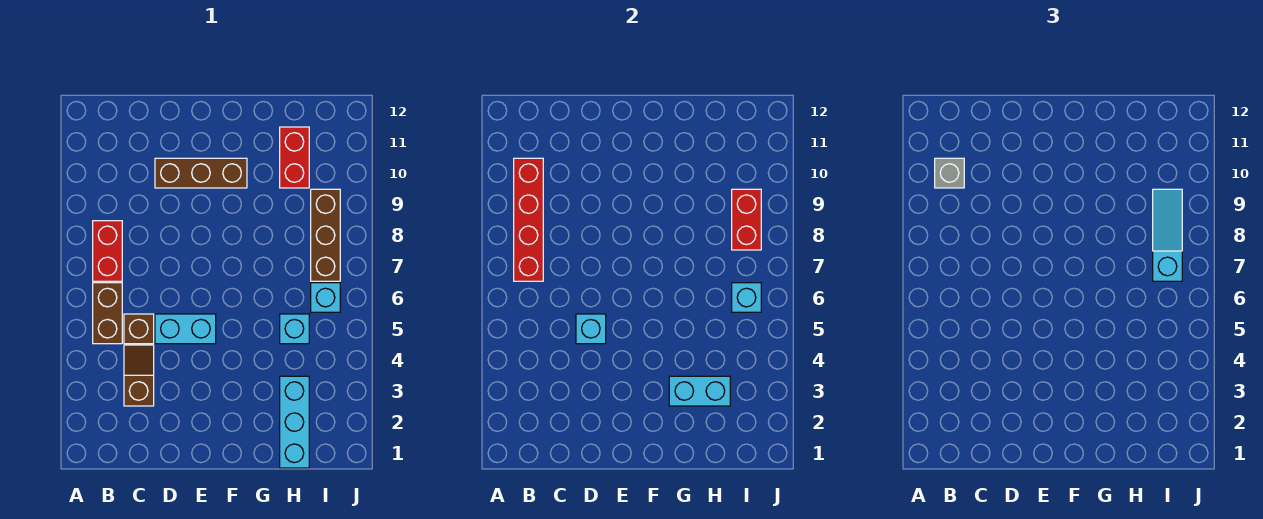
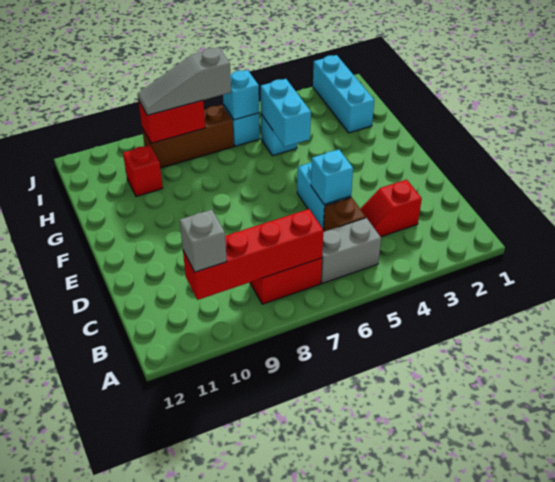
brown 1x2 brick [93,283,122,344] -> grey 1x2 brick [321,218,381,284]
brown 1x2 slope [124,345,154,406] -> red 1x2 slope [361,180,422,237]
brown 1x3 brick [155,158,247,188] -> none
cyan 1x2 brick [669,376,730,406] -> cyan 1x2 brick moved to [261,79,311,147]
cyan 1x3 brick [280,376,309,468] -> cyan 1x3 brick turned to [313,55,374,133]
red 1x2 brick [280,127,309,188] -> red 1x1 brick [123,145,163,196]
cyan 1x3 slope [1153,189,1182,281] -> grey 1x3 slope [137,48,231,115]

